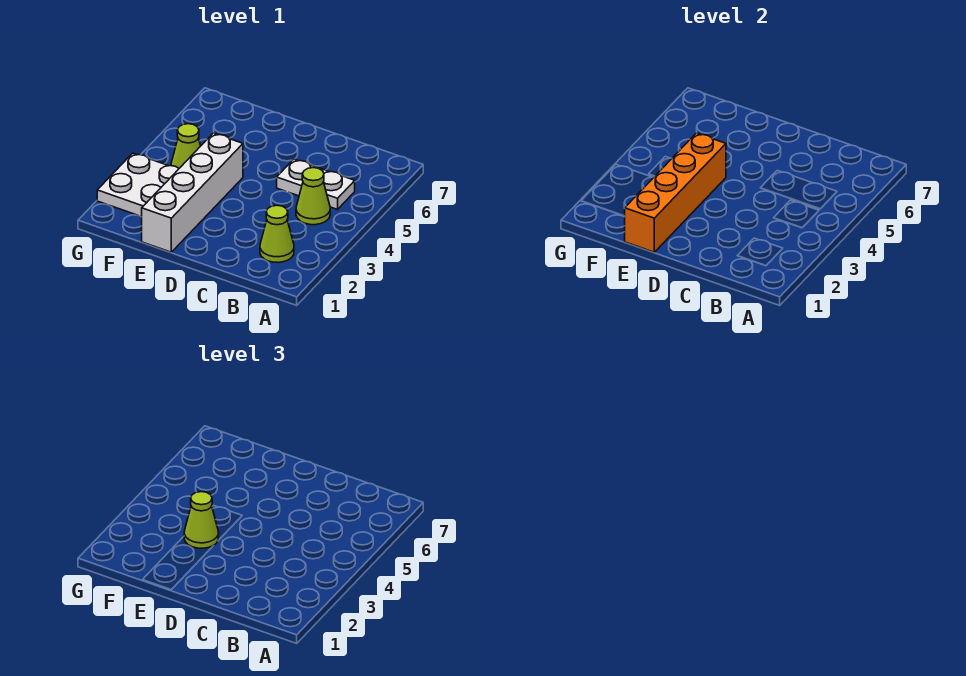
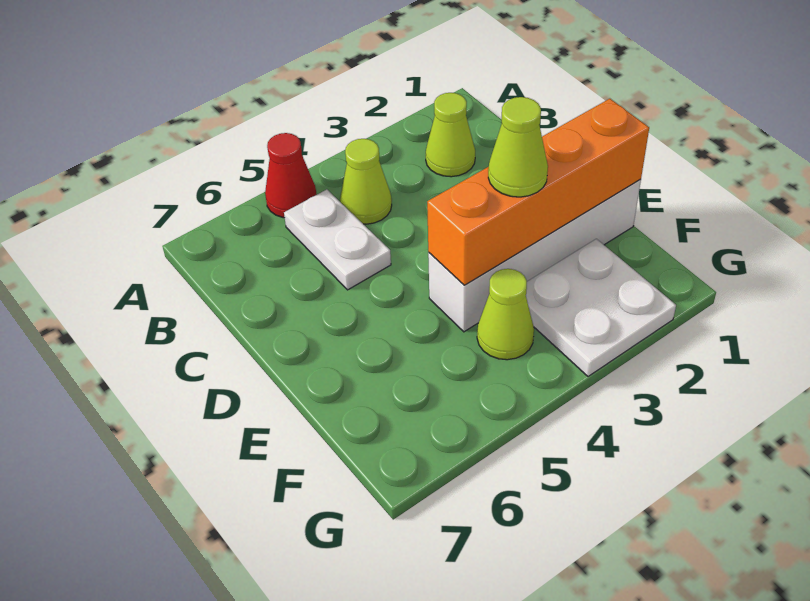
none -> red 1x1 cone [265,133,317,218]

